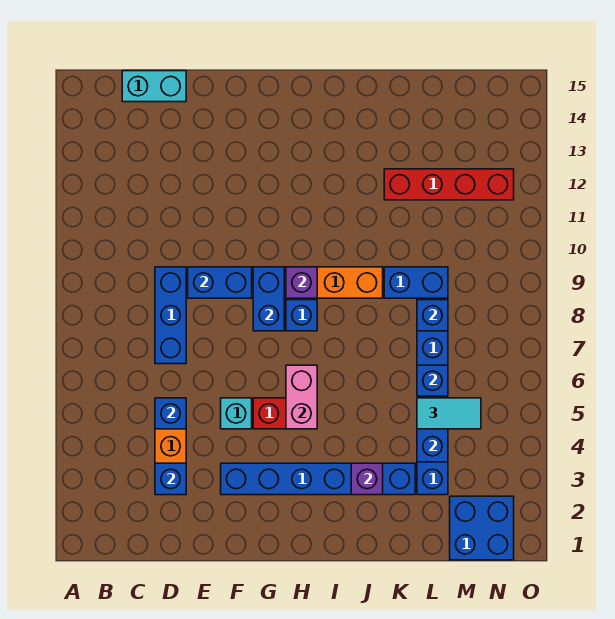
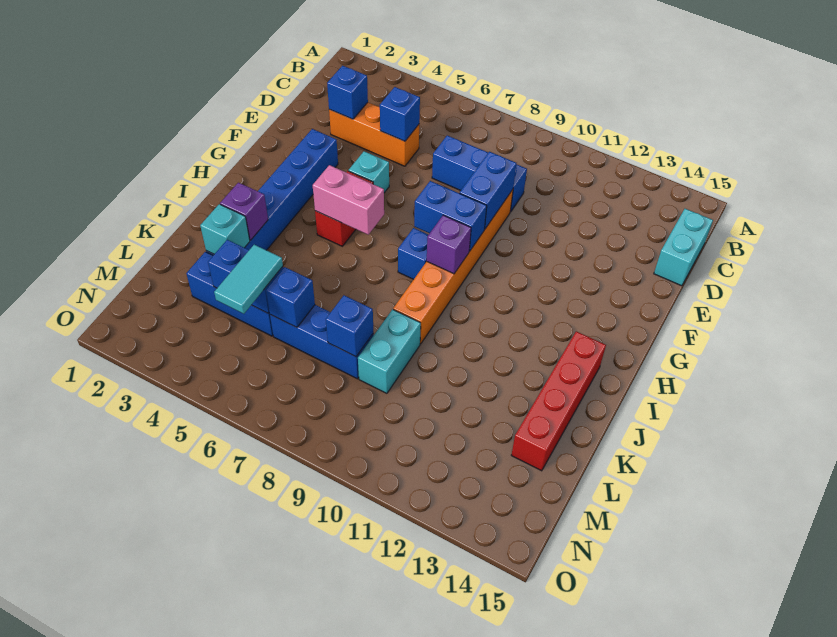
none -> cyan 1x1 brick [200,204,250,254]
blue 1x2 brick [384,267,448,298] -> cyan 1x2 brick [358,309,421,393]
red 1x4 brick [384,169,514,200] -> red 1x4 brick moved to [511,331,606,471]
blue 2x2 brick [450,496,514,560] -> none

